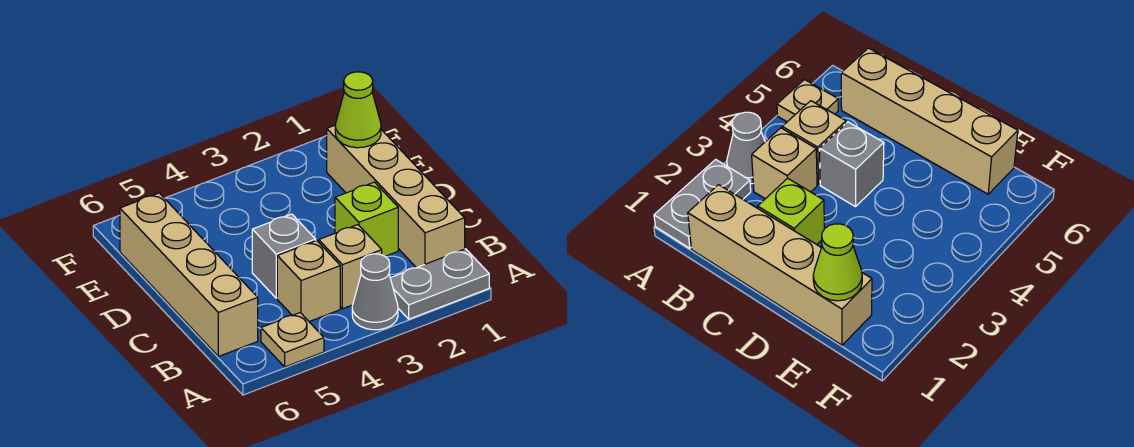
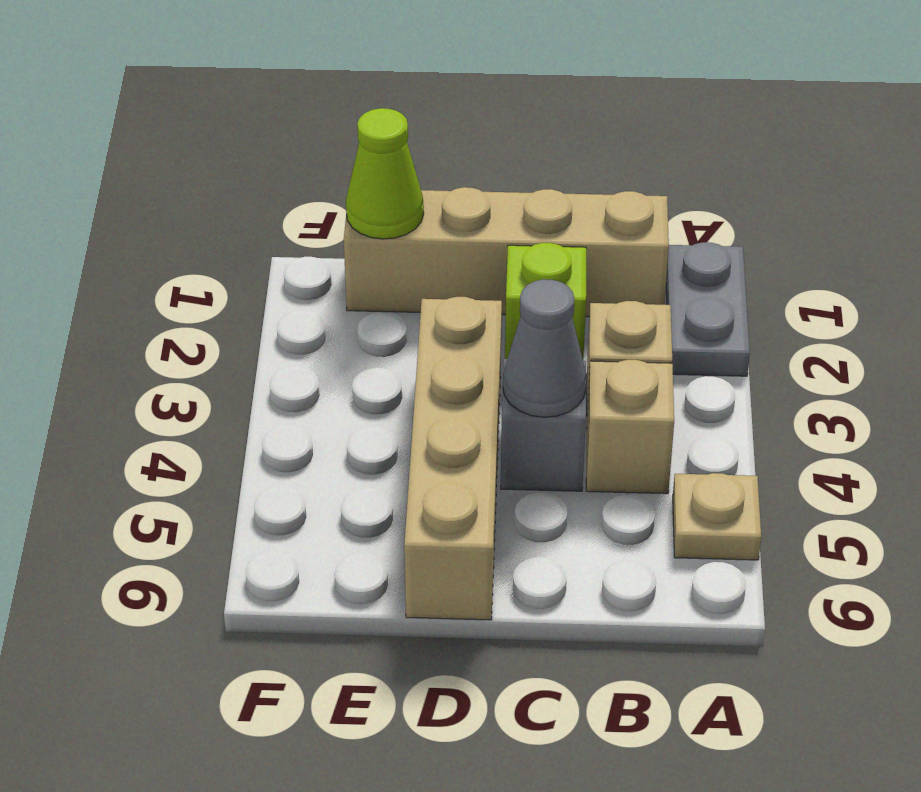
grey 1x1 cone [352,254,398,330] -> grey 1x1 cone moved to [503,279,587,417]
tan 1x4 brick [120,193,258,356] -> tan 1x4 brick turned to [404,297,502,620]

